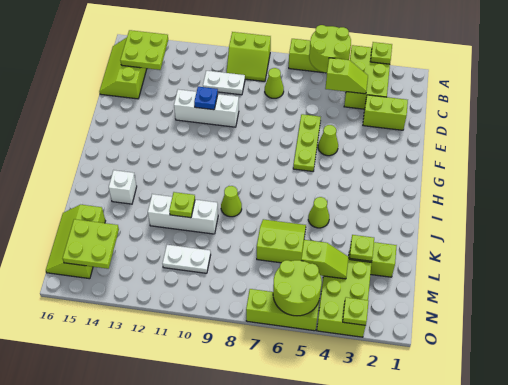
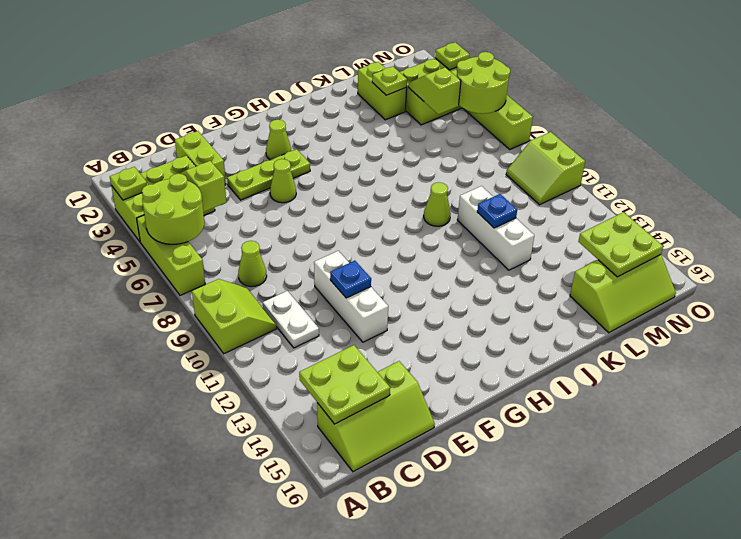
lime 1x3 plate [293,114,321,171] -> lime 1x3 plate moved to [227,149,310,200]
lime 1x1 cone [308,197,329,228] -> lime 1x1 cone moved to [266,120,291,160]
white 1x1 brick [109,170,137,204] -> none
lime 2x2 slope [257,219,306,263] -> lime 2x2 slope moved to [506,132,585,205]
lime 1x1 plate [169,192,195,218] -> blue 1x1 plate [477,194,517,228]
white 1x2 plate [162,245,211,273] -> none

